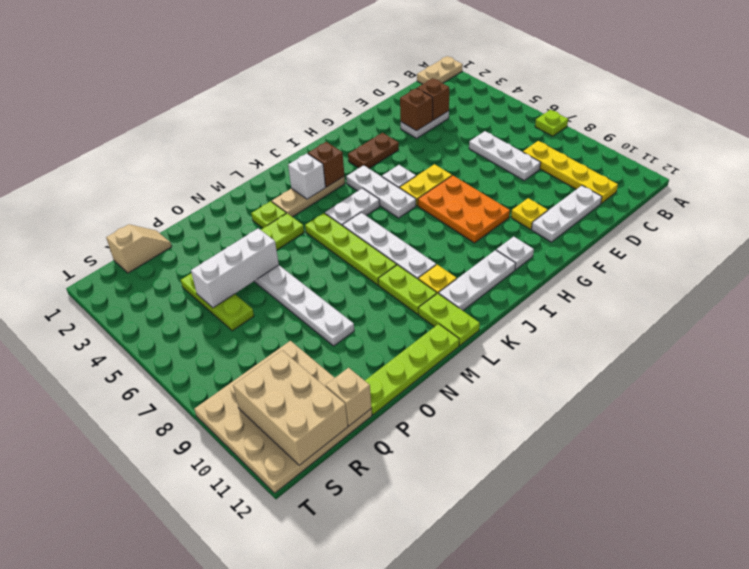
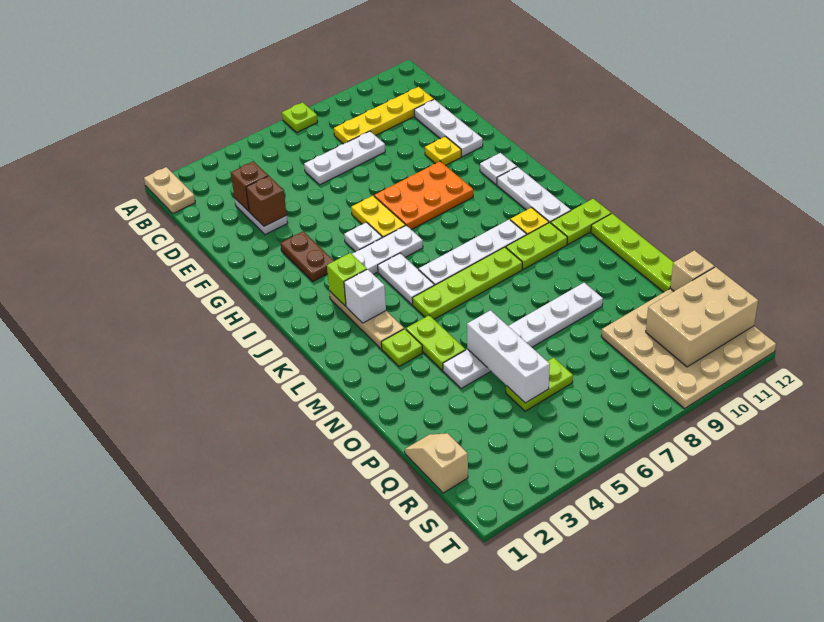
brown 1x1 brick [308,142,344,187] -> lime 1x1 brick [327,253,367,306]
lime 1x3 plate [181,273,254,331] -> lime 1x2 plate [506,358,573,411]

